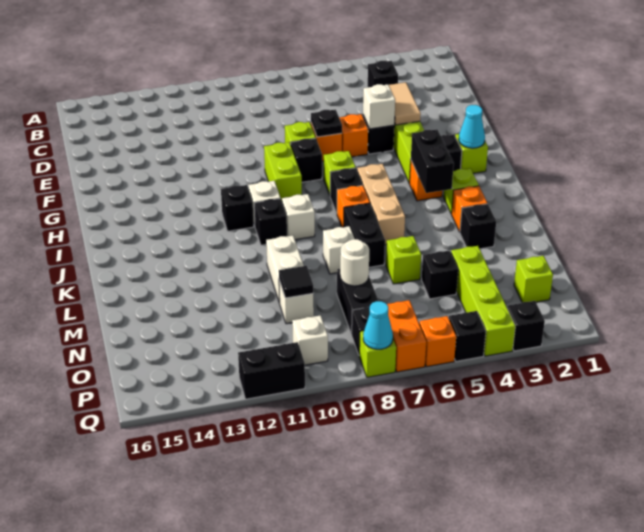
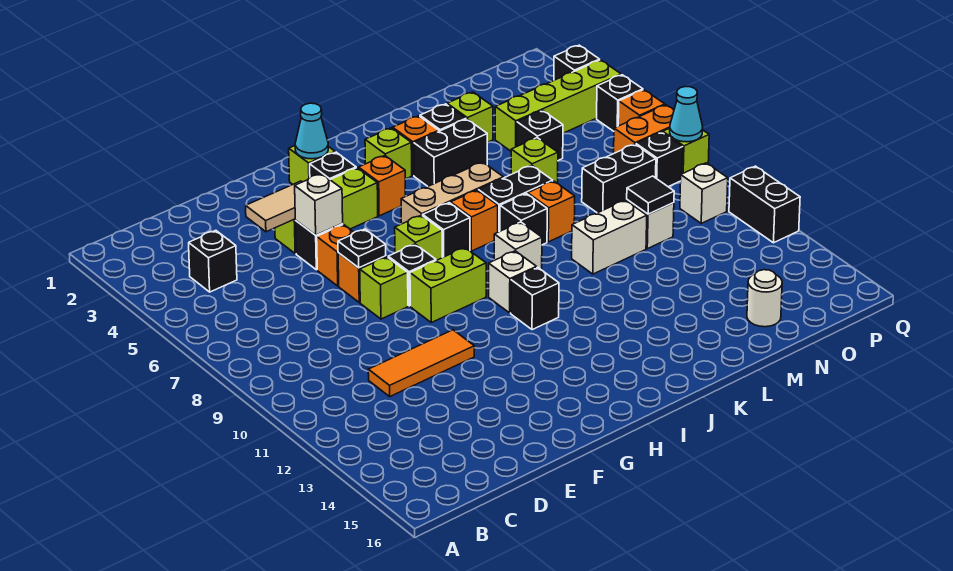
none -> orange 1x3 tile [368,330,474,396]
black 1x2 brick [410,129,454,193] -> black 1x2 brick moved to [414,119,487,186]
black 1x1 brick [254,198,287,245] -> black 1x1 brick moved to [500,193,547,245]
white 1x1 brick [323,226,355,274] -> orange 1x1 brick [528,181,575,242]
white 1x1 round brick [340,239,369,286] -> white 1x1 round brick moved to [747,270,782,327]
lime 1x1 brick [514,256,553,303] -> lime 1x1 brick moved to [447,92,493,142]

